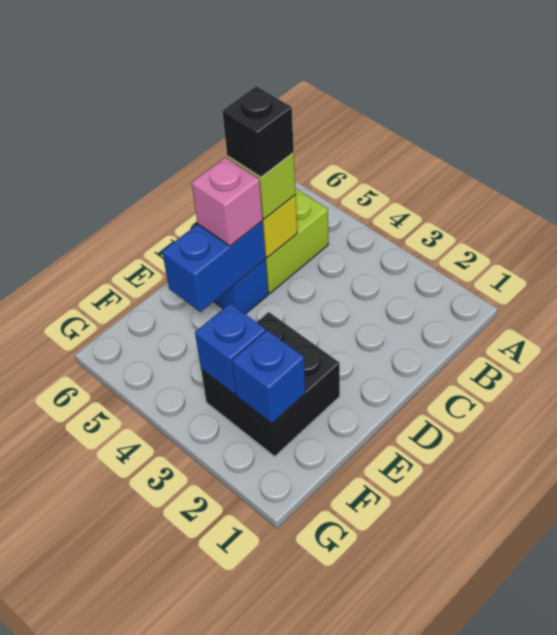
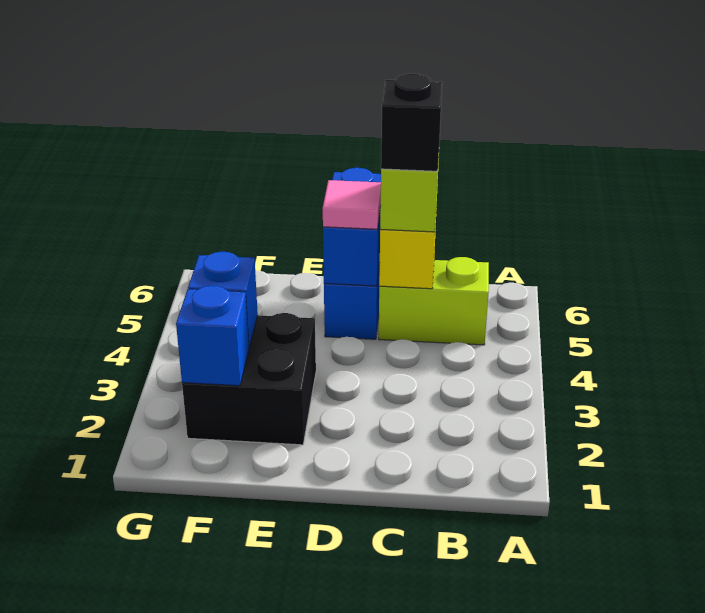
blue 1x2 brick [162,221,266,312] -> blue 1x2 brick turned to [323,168,381,286]
pink 1x1 brick [192,157,263,246] -> pink 1x1 tile [323,180,381,229]

